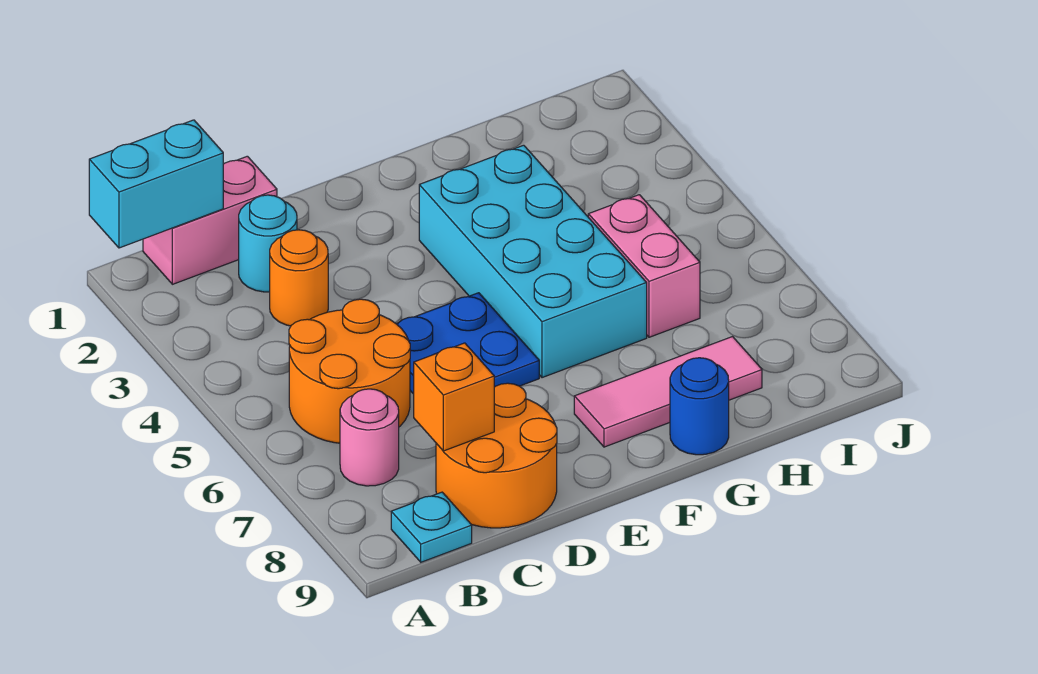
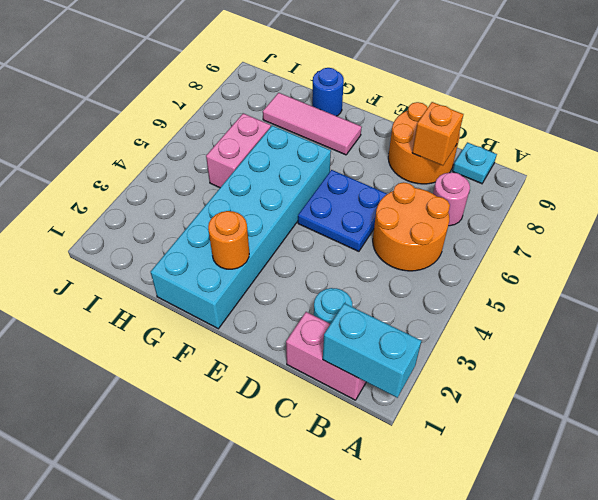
orange 1x1 round brick [270,230,328,326] -> orange 1x1 round brick moved to [208,211,249,269]
cyan 2x4 brick [419,145,647,378] -> cyan 2x6 brick [151,126,331,329]

